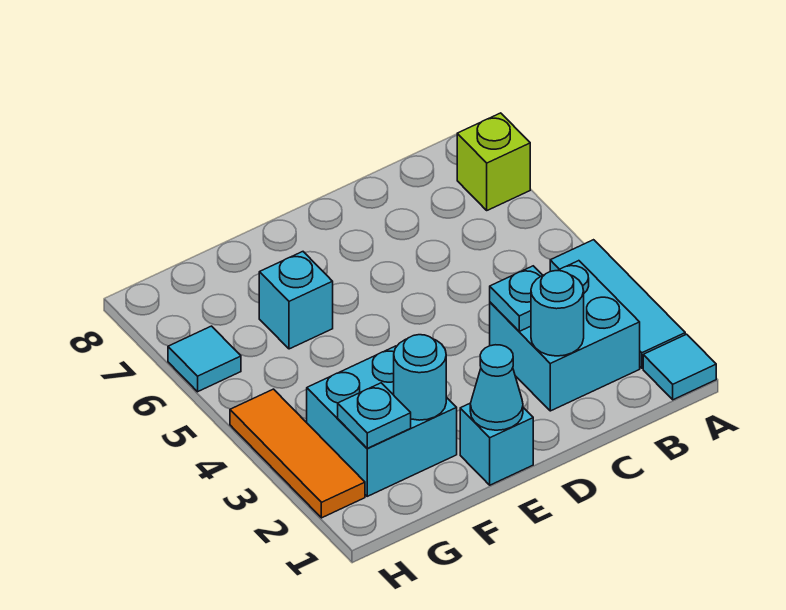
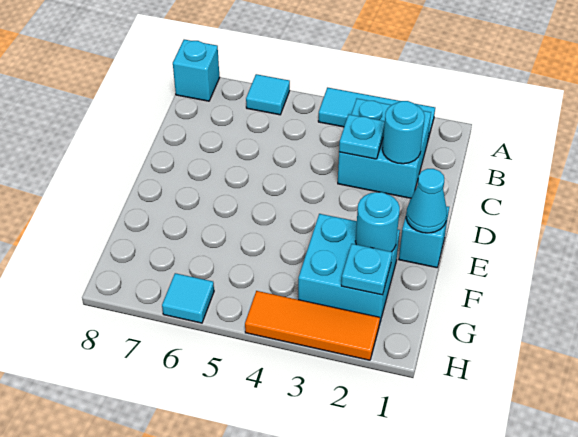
cyan 1x1 tile [643,334,716,400] -> cyan 1x1 tile moved to [246,74,290,115]
lime 1x1 brick [457,113,530,210] -> none
cyan 1x1 brick [259,252,333,349] -> cyan 1x1 brick moved to [173,40,219,101]

